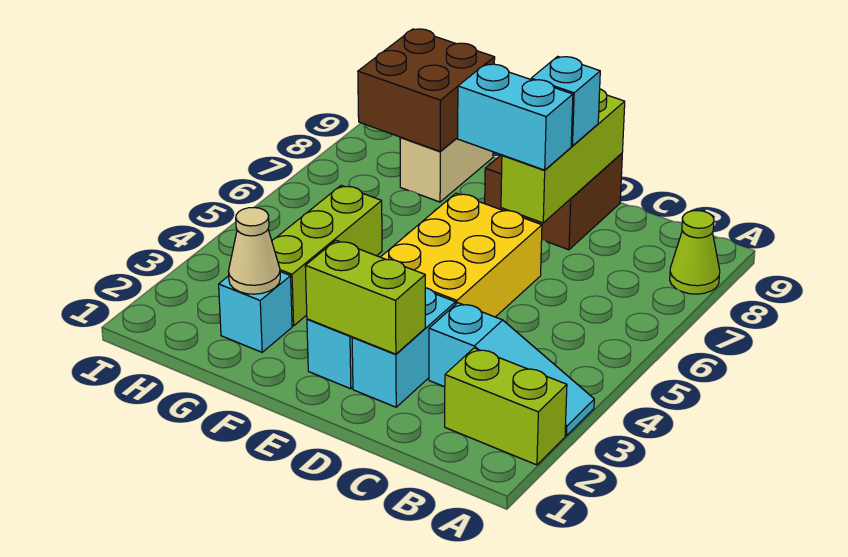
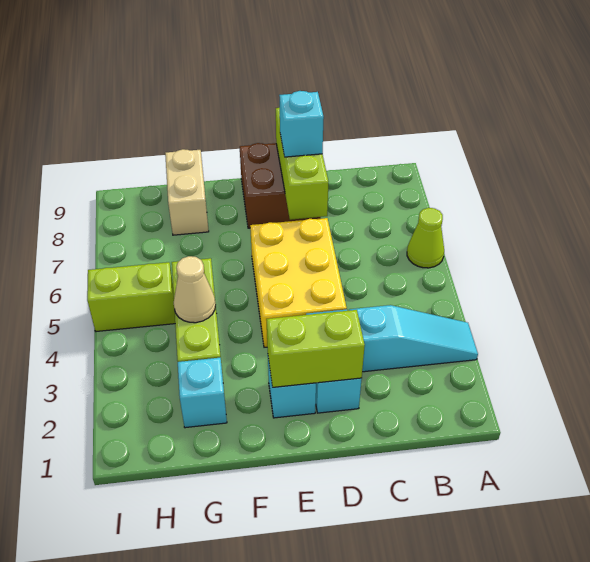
lime 1x2 brick [445,348,567,465] -> lime 1x2 brick moved to [87,262,175,331]
lime 1x1 cone [670,211,720,294] -> lime 1x1 cone moved to [407,208,444,268]
cyan 1x2 brick [458,64,573,170] -> none
tan 1x1 cone [228,208,280,294] -> tan 1x1 cone moved to [174,256,216,323]
brown 2x2 brick [358,29,495,151] -> none

